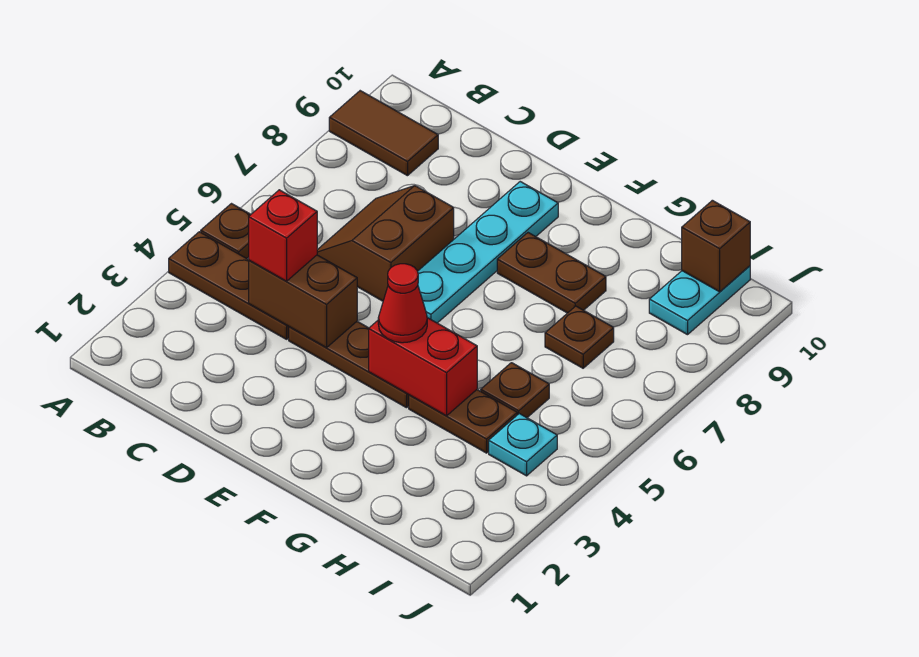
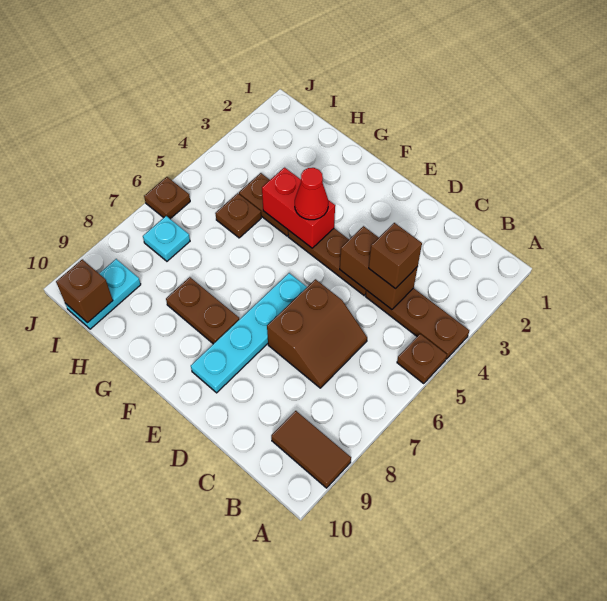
red 1x1 brick [249,190,317,281] -> brown 1x1 brick [369,223,422,288]
brown 1x1 plate [545,306,614,368] -> brown 1x1 plate moved to [144,177,190,219]
cyan 1x1 plate [489,414,557,476] -> cyan 1x1 plate moved to [143,216,190,261]

